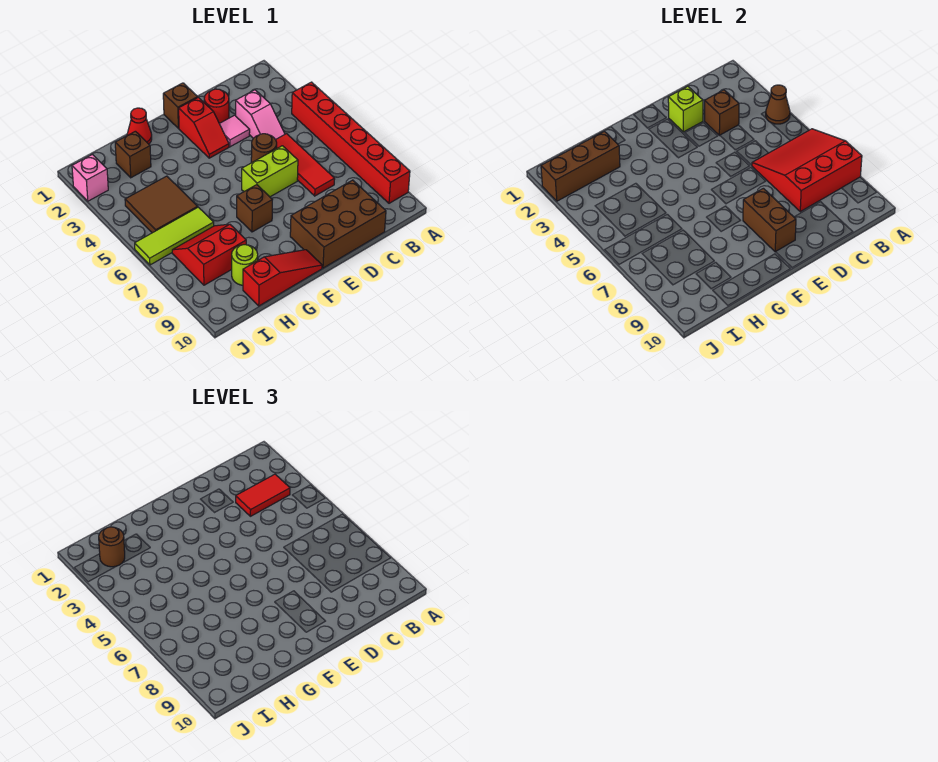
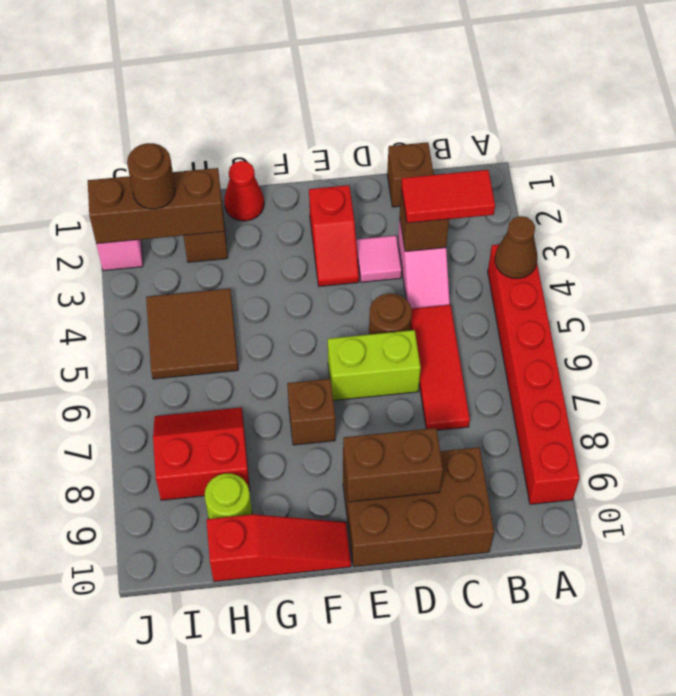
red 3x3 slope [752,129,862,212] -> none
red 1x1 round brick [204,89,229,123] -> none
lime 1x1 brick [668,86,703,132] -> none
brown 1x1 brick [163,83,198,128] -> brown 1x1 brick moved to [387,142,434,207]
brown 1x2 brick [743,188,796,252] -> brown 1x2 brick turned to [343,428,443,502]
lime 1x3 tile [135,207,214,265] -> none

